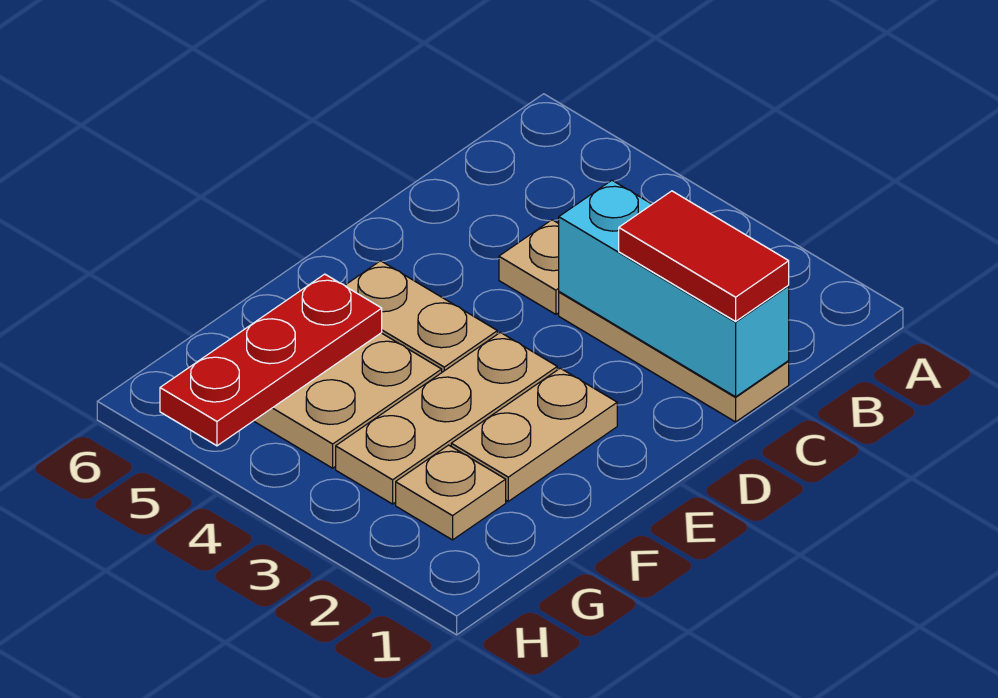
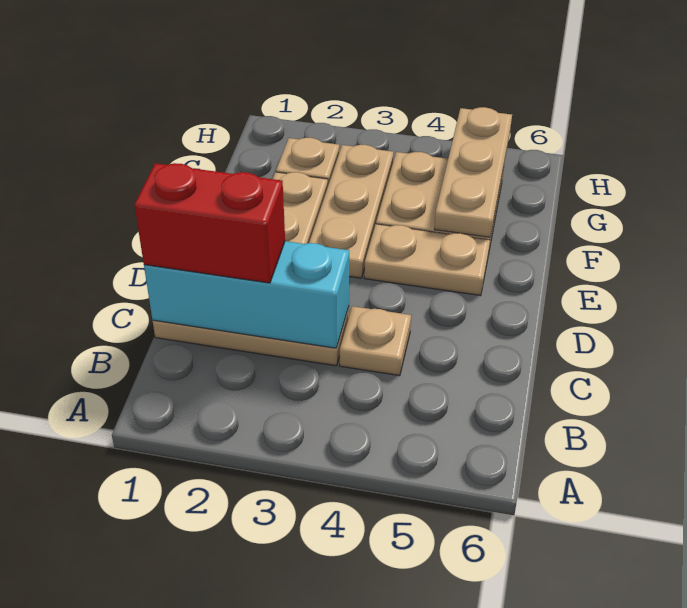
red 1x2 tile [619,191,789,321] -> red 1x2 brick [134,163,285,283]
red 1x3 plate [160,274,382,446] -> tan 1x3 plate [434,107,512,237]

